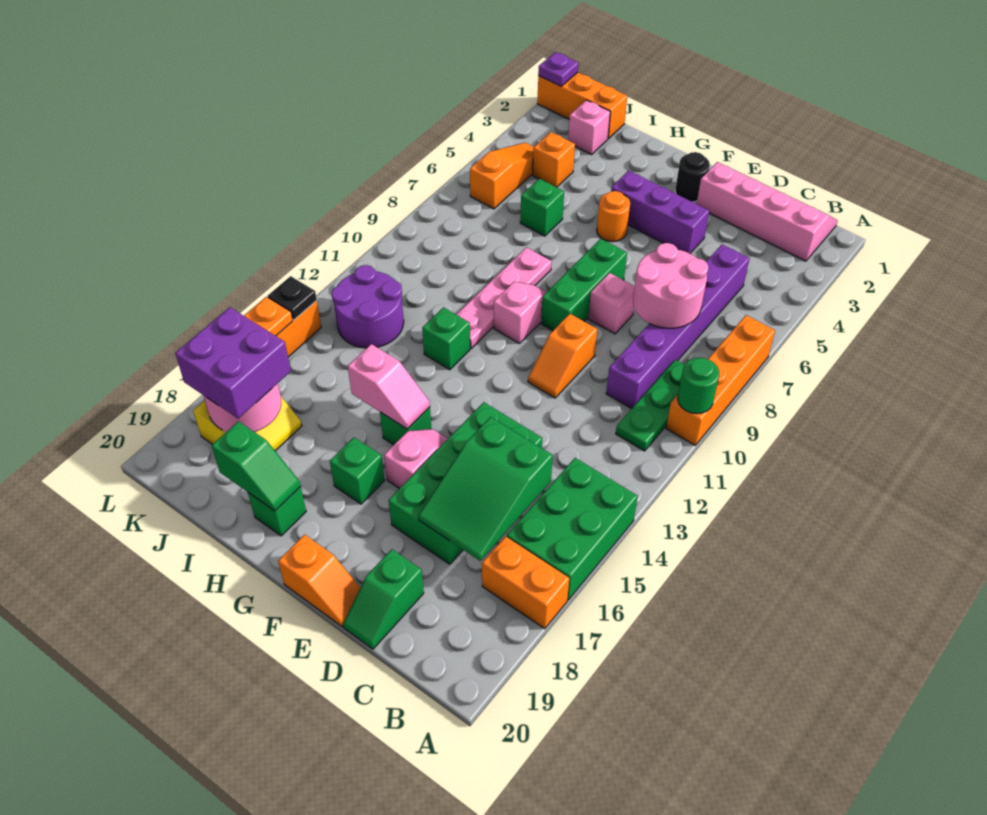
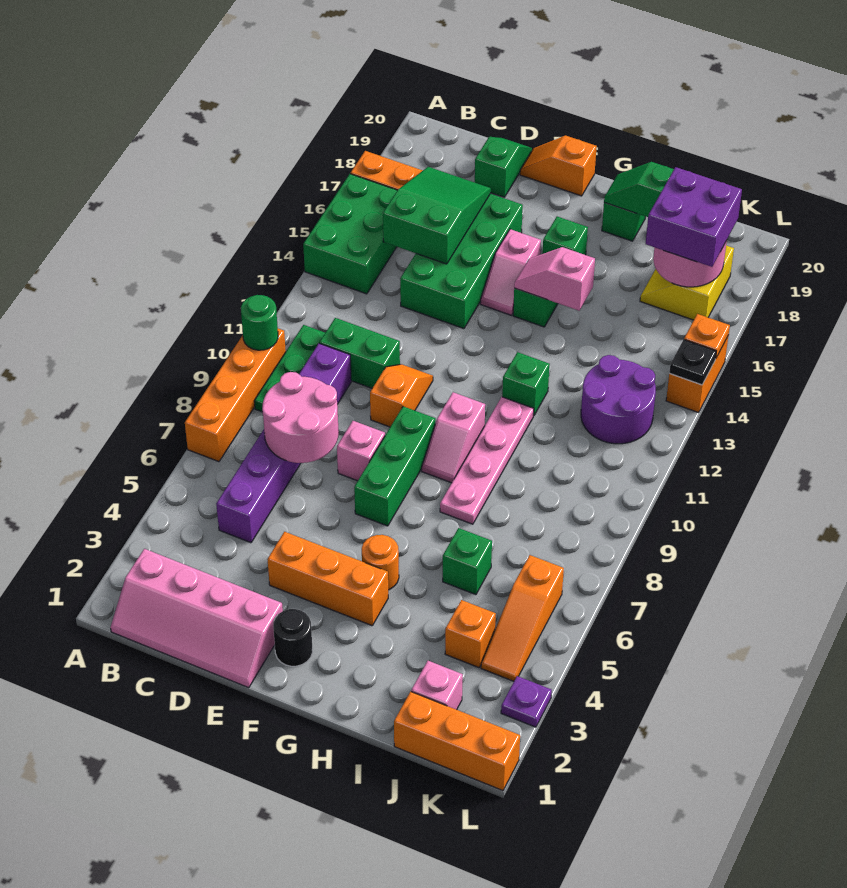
none -> green 1x2 brick [320,318,400,388]
purple 1x3 brick [611,170,709,253] -> orange 1x3 brick [267,532,388,626]
purple 1x1 plate [538,52,579,86] -> purple 1x1 plate moved to [501,676,552,727]

